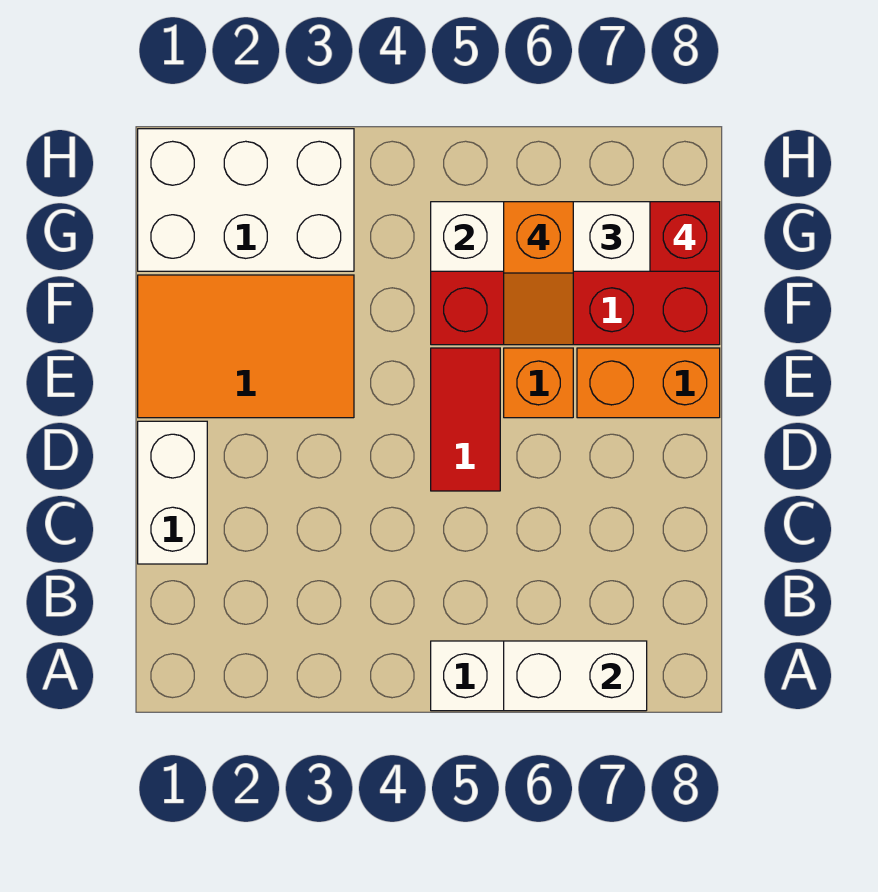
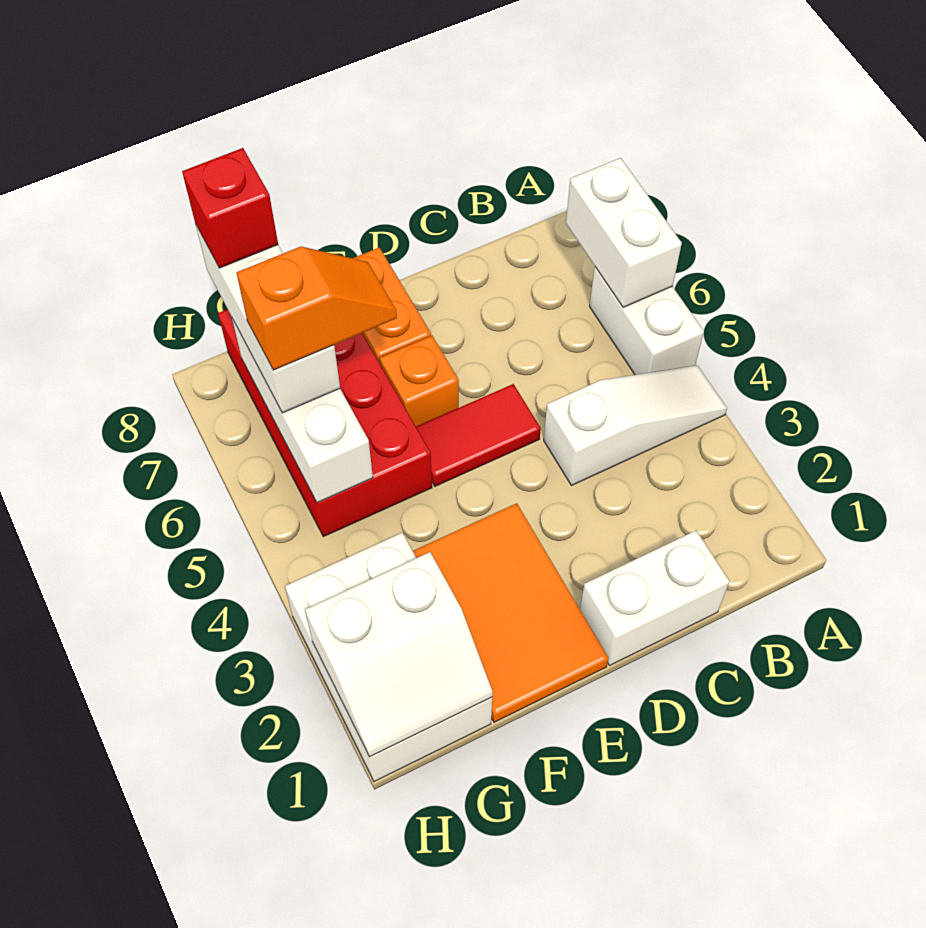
none -> white 1x3 slope [544,365,727,486]
none -> white 2x2 slope [305,552,493,757]

